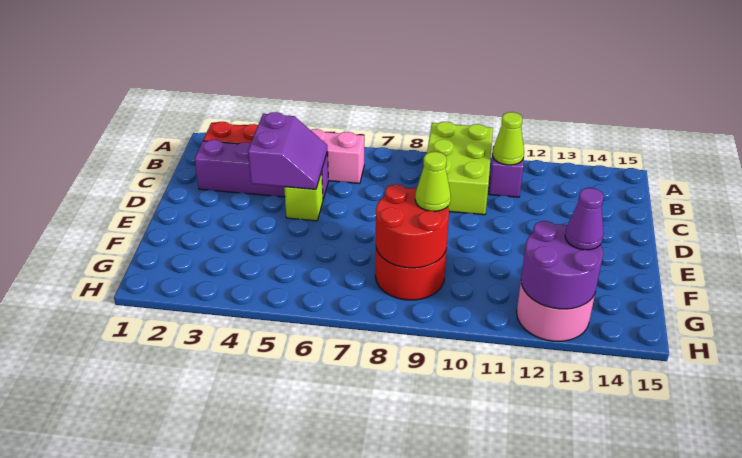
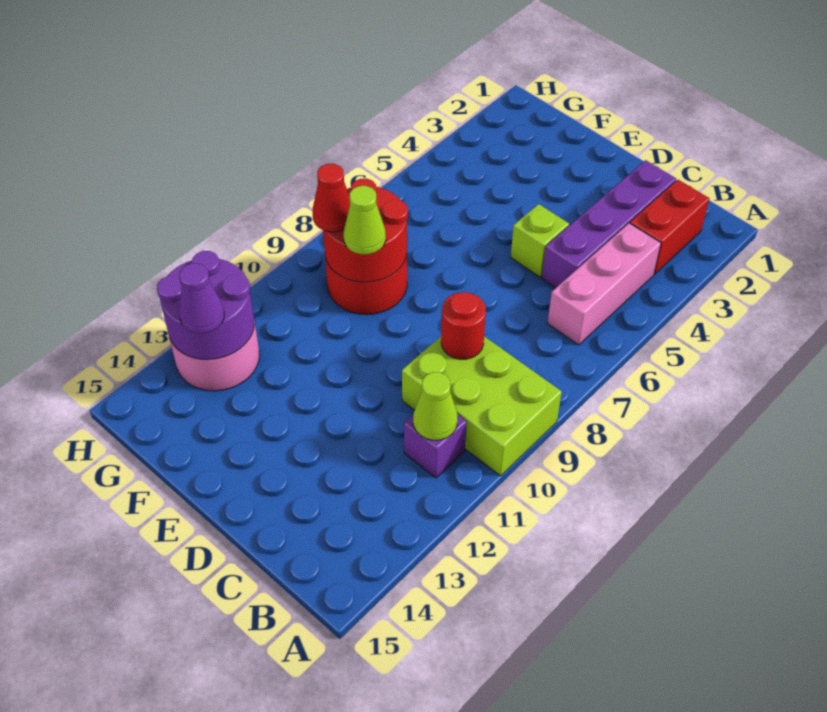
purple 2x2 slope [248,112,327,189] -> none
none -> red 1x1 round brick [441,292,486,359]
none -> red 1x1 cone [313,164,350,232]

